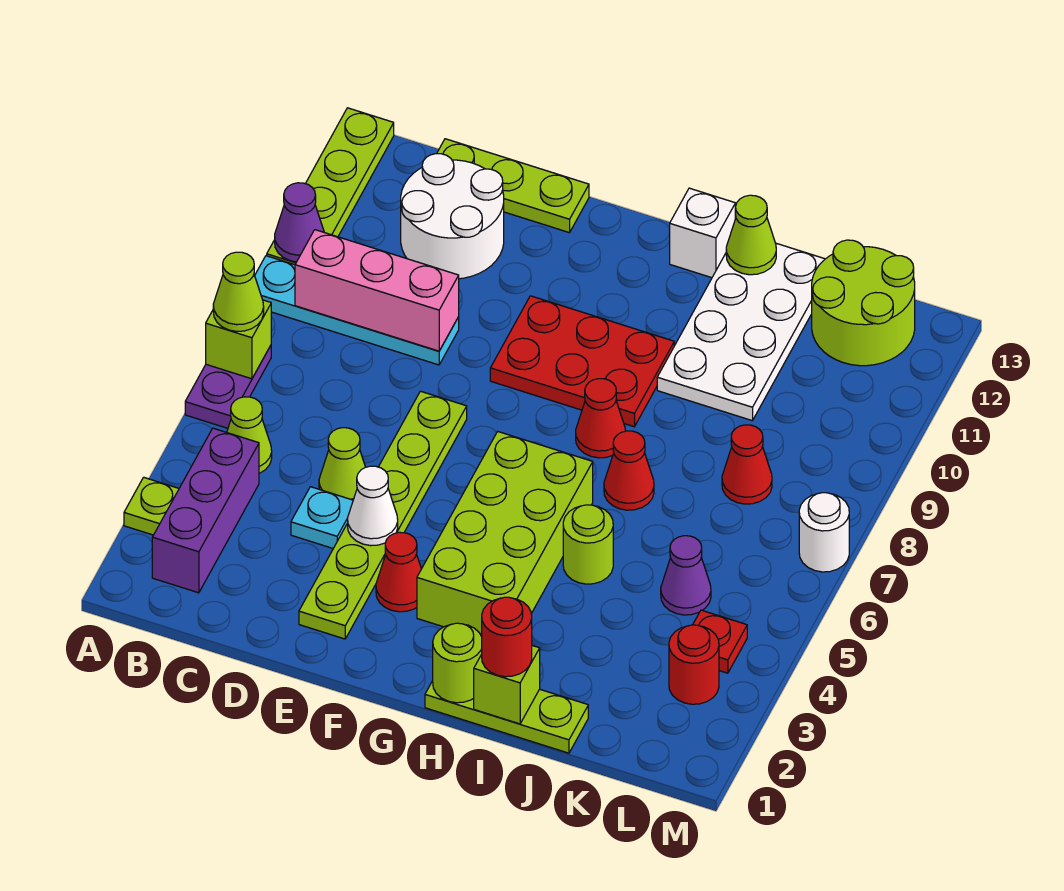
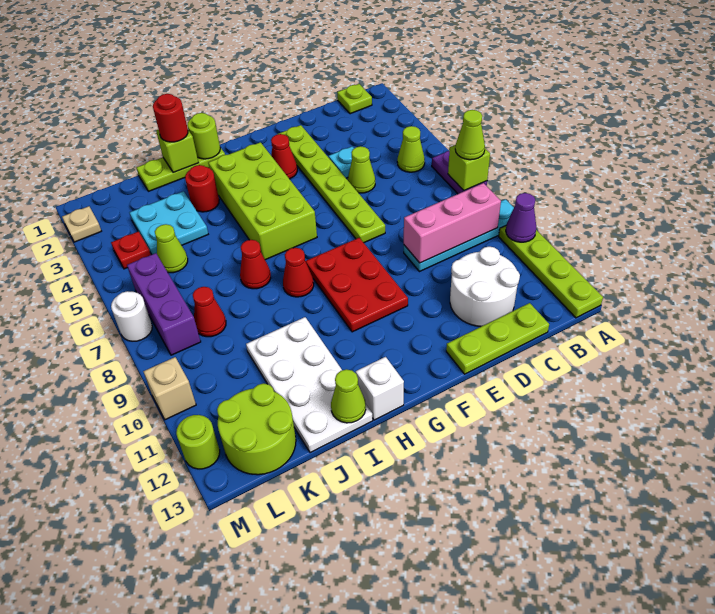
lime 1x1 plate [124,477,179,535] -> lime 1x1 plate moved to [337,84,372,114]
purple 1x3 brick [152,428,259,593] -> purple 1x3 brick moved to [127,253,201,355]
white 1x1 cone [348,466,398,546] -> none
red 2x3 plate [490,296,674,427] -> red 2x3 plate turned to [306,238,408,332]
lime 1x1 round brick [563,505,613,584] -> lime 1x1 round brick moved to [176,415,220,469]
none -> cyan 2x2 plate [129,191,208,254]
purple 1x1 cone [661,536,711,615] -> lime 1x1 cone [155,224,188,273]
red 1x1 round brick [669,625,719,704] -> red 1x1 round brick moved to [185,165,219,212]
none -> tan 1x1 plate [62,206,101,242]
none -> tan 1x1 brick [143,357,196,420]

